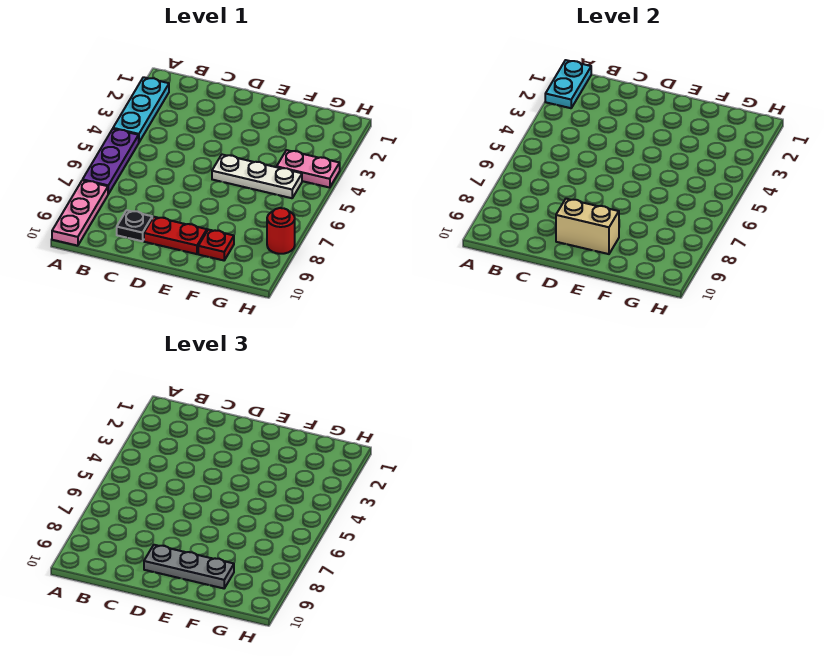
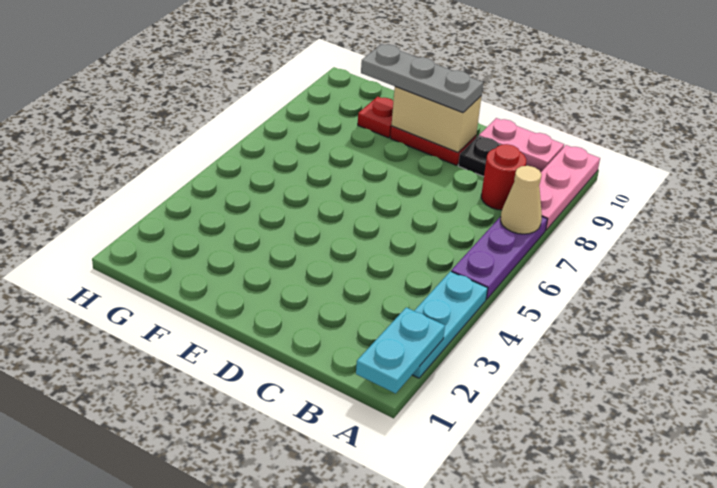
none -> tan 1x1 cone [501,166,542,234]
white 1x3 plate [212,155,302,198] -> none
pink 1x2 plate [277,150,340,188] -> pink 1x2 plate moved to [479,118,564,172]
red 1x1 round brick [267,208,295,254] -> red 1x1 round brick moved to [481,144,526,210]

